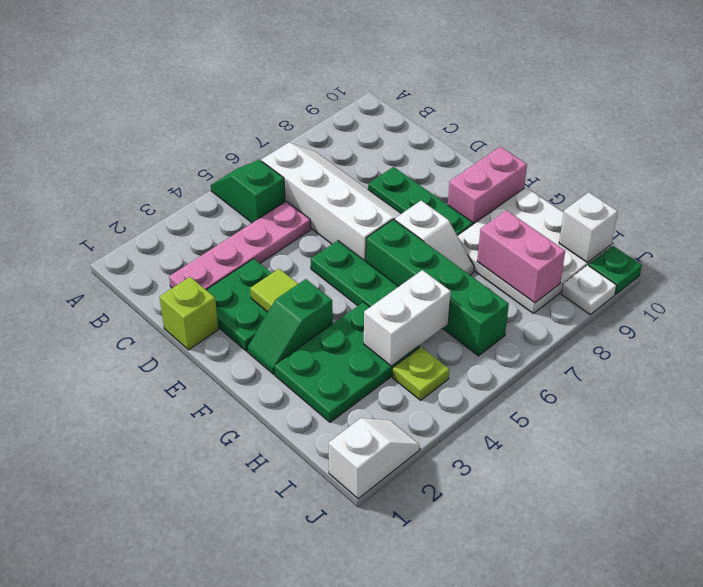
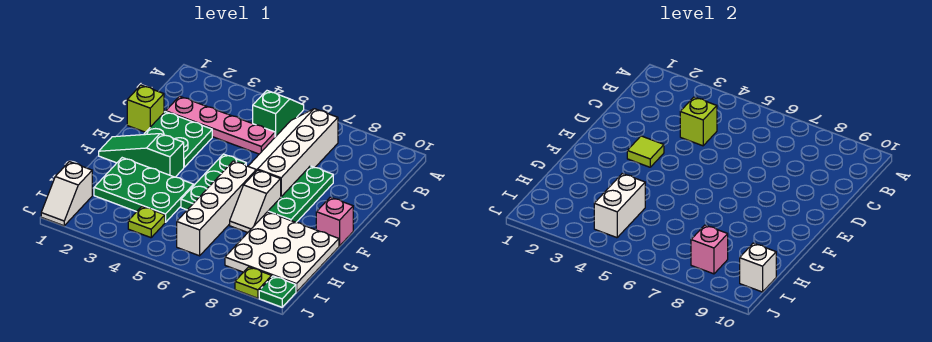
white 2x4 slope [261,142,401,261] -> white 2x4 slope turned to [248,109,338,197]
none -> lime 1x1 brick [680,97,717,146]
green 1x2 slope [247,279,333,374] -> green 1x3 slope [99,134,184,177]
green 1x4 brick [366,219,509,356] -> white 1x4 brick [177,161,256,256]
pink 1x2 brick [448,147,527,224] -> pink 1x1 brick [316,197,353,246]
white 1x2 brick [364,270,451,366] -> white 1x2 brick turned to [594,174,645,238]
pink 1x2 brick [477,210,565,303] -> pink 1x1 brick [691,225,728,274]
white 1x2 slope [329,418,420,499] -> white 1x2 slope turned to [41,162,92,226]
white 1x1 plate [561,265,617,315] -> lime 1x1 plate [235,267,272,298]

